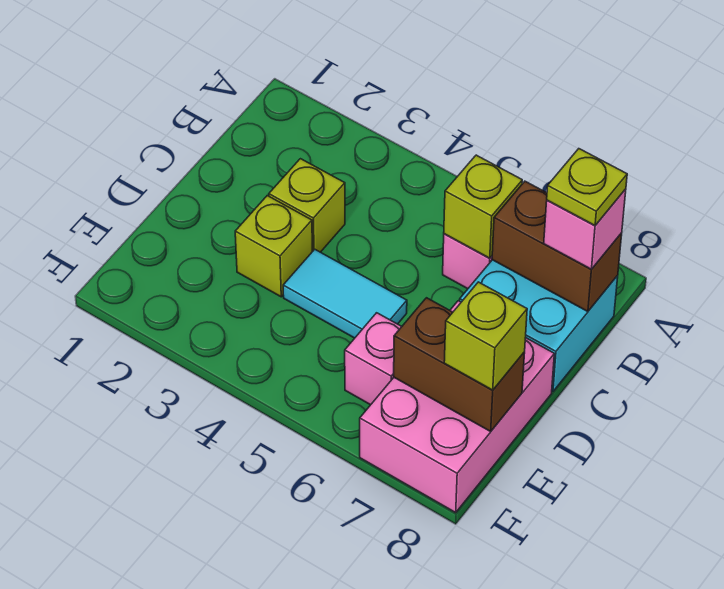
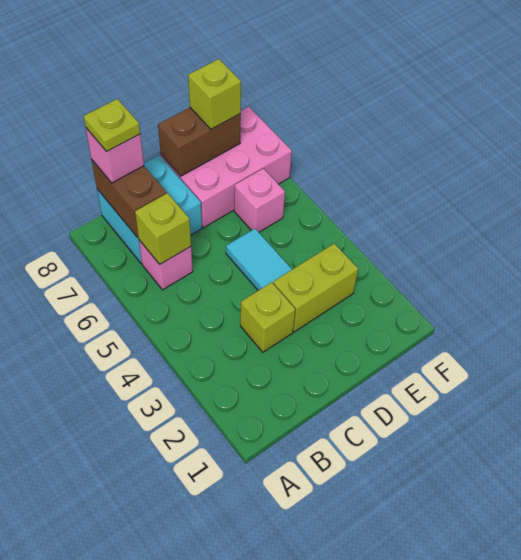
lime 1x1 brick [235,196,313,297] -> lime 1x2 brick [273,243,358,332]
brown 1x2 brick [394,298,525,431] -> brown 1x2 brick turned to [158,107,241,176]

